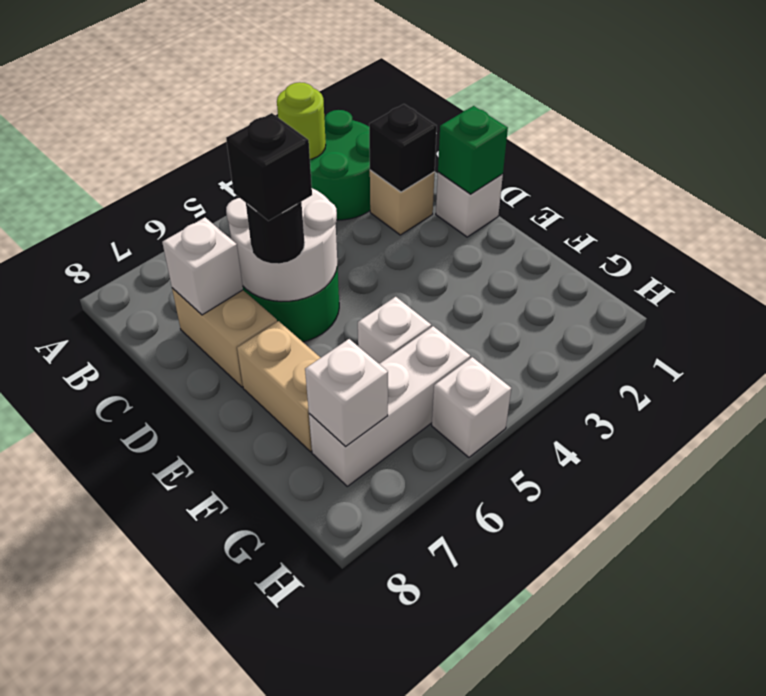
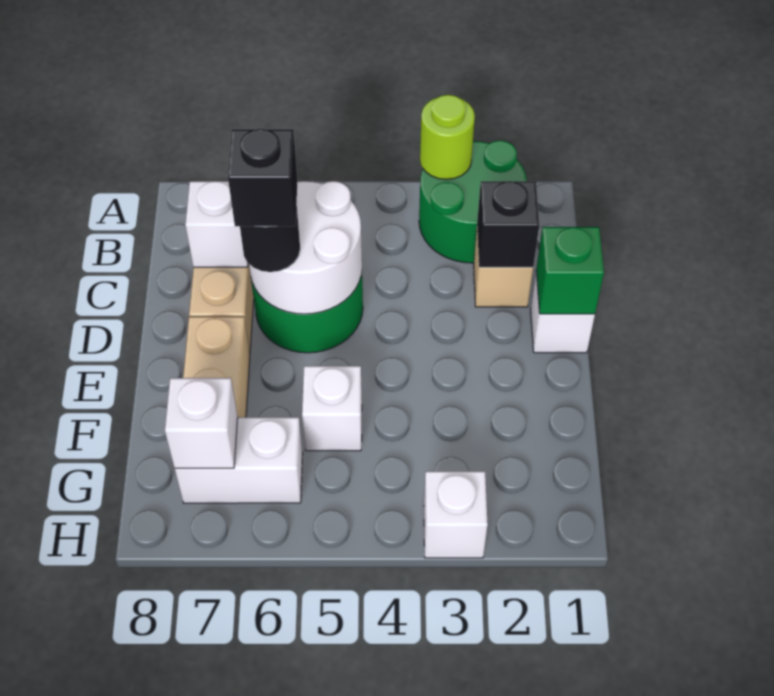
white 1x3 brick [309,326,470,486] -> white 1x2 brick [175,417,303,503]
white 1x1 brick [432,357,511,457] -> white 1x1 brick moved to [424,471,488,558]

